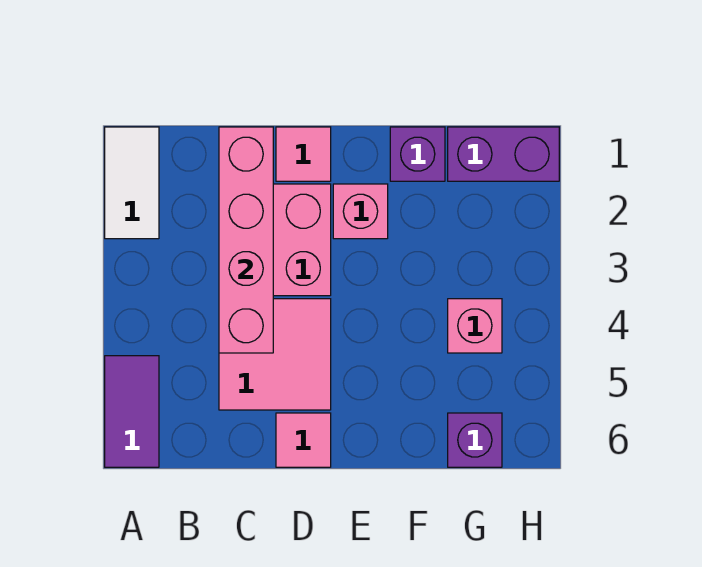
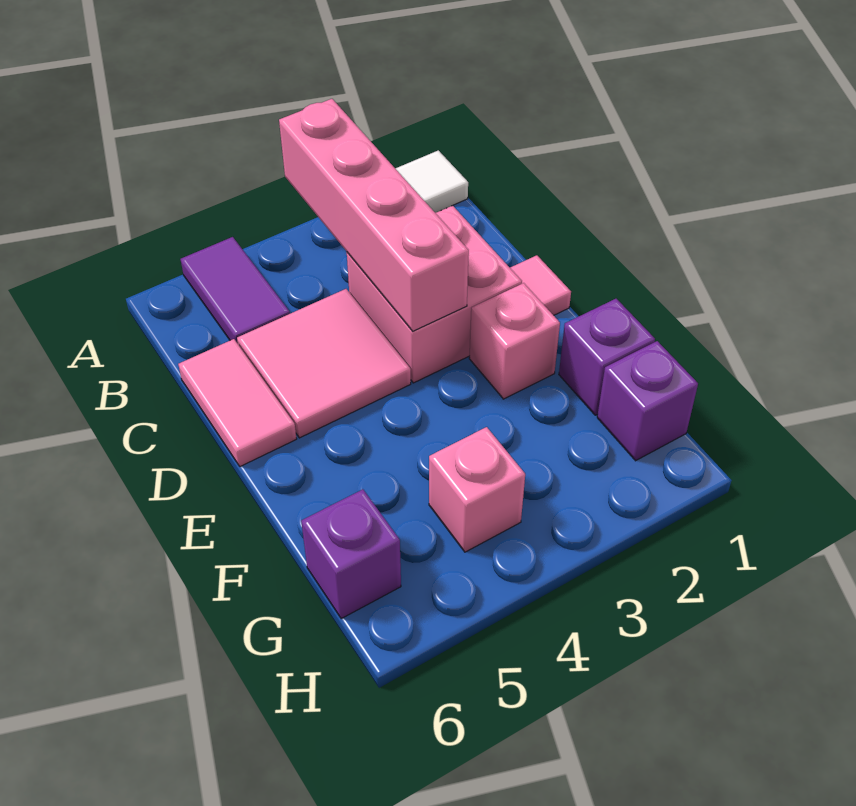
purple 1x2 tile [105,356,159,467] -> purple 1x2 tile turned to [180,237,290,343]
pink 1x4 brick [219,127,273,353] -> pink 1x4 brick turned to [279,99,469,331]
pink 1x1 tile [276,413,331,467] -> pink 1x2 tile [178,339,297,466]
purple 1x2 brick [448,127,559,181] -> purple 1x1 brick [597,341,698,461]

